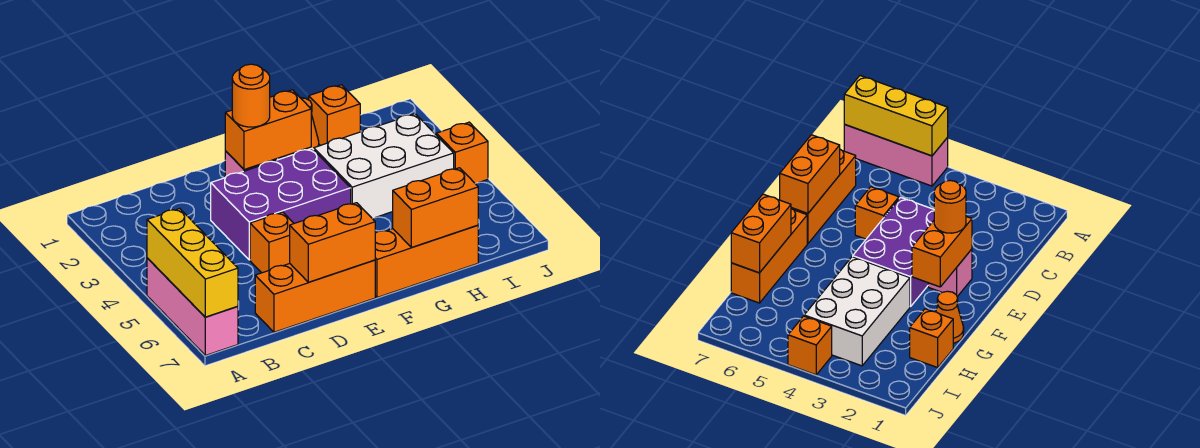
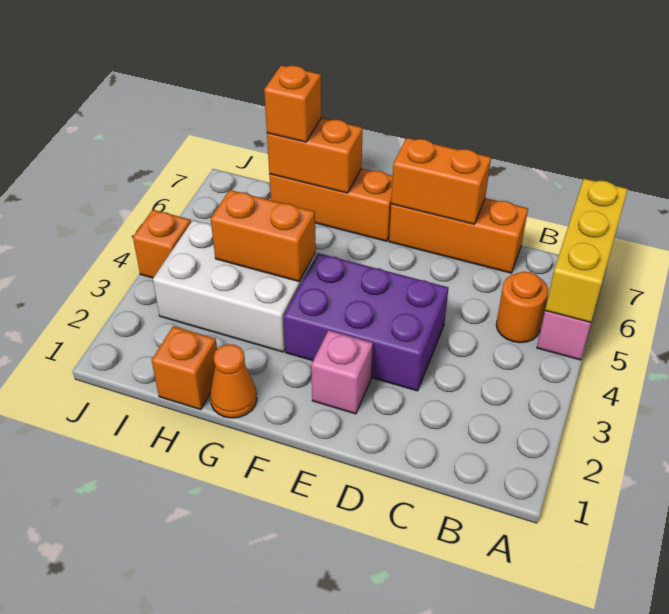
orange 1x1 brick [250,212,294,273] -> orange 1x1 brick moved to [264,65,321,142]
orange 1x2 brick [225,90,311,170] -> orange 1x2 brick moved to [211,190,316,281]
orange 1x1 round brick [232,64,270,127] -> orange 1x1 round brick moved to [496,272,548,343]

